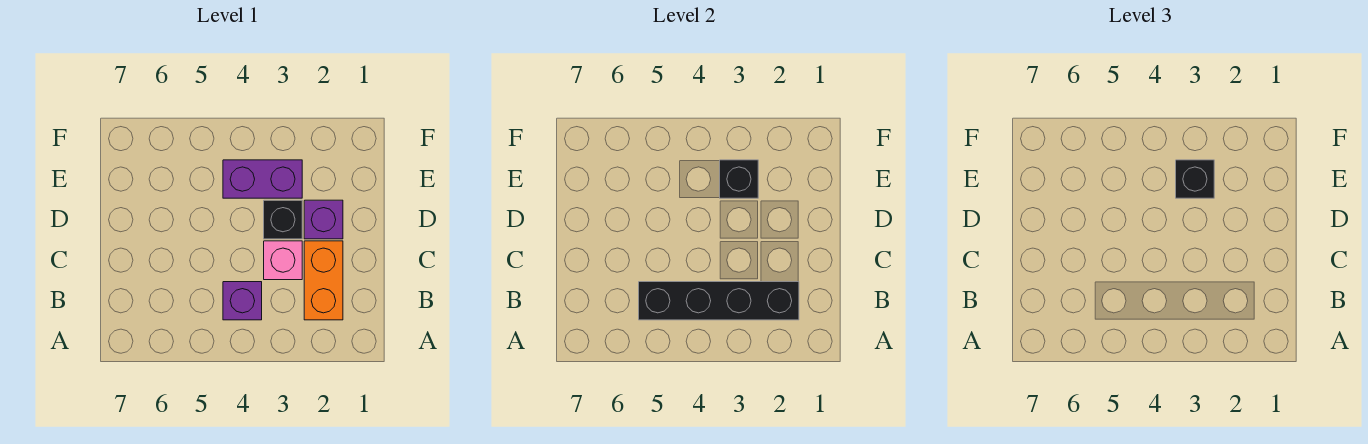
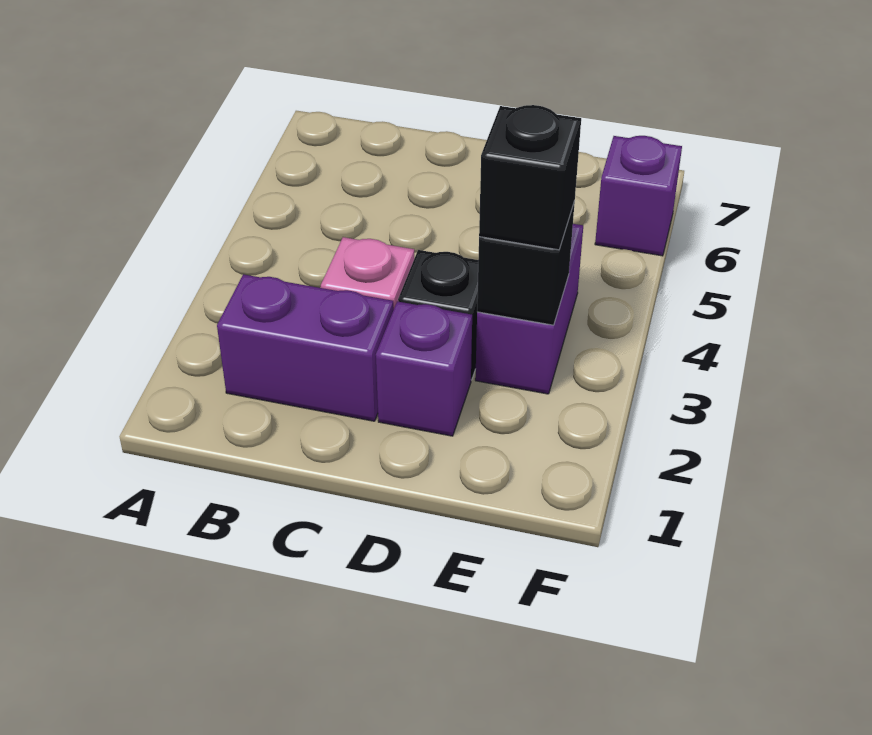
orange 1x2 brick [304,241,343,320] -> purple 1x2 brick [217,274,394,421]
black 1x4 brick [639,282,799,320] -> none
purple 1x1 brick [223,282,262,320] -> purple 1x1 brick moved to [595,136,682,256]

